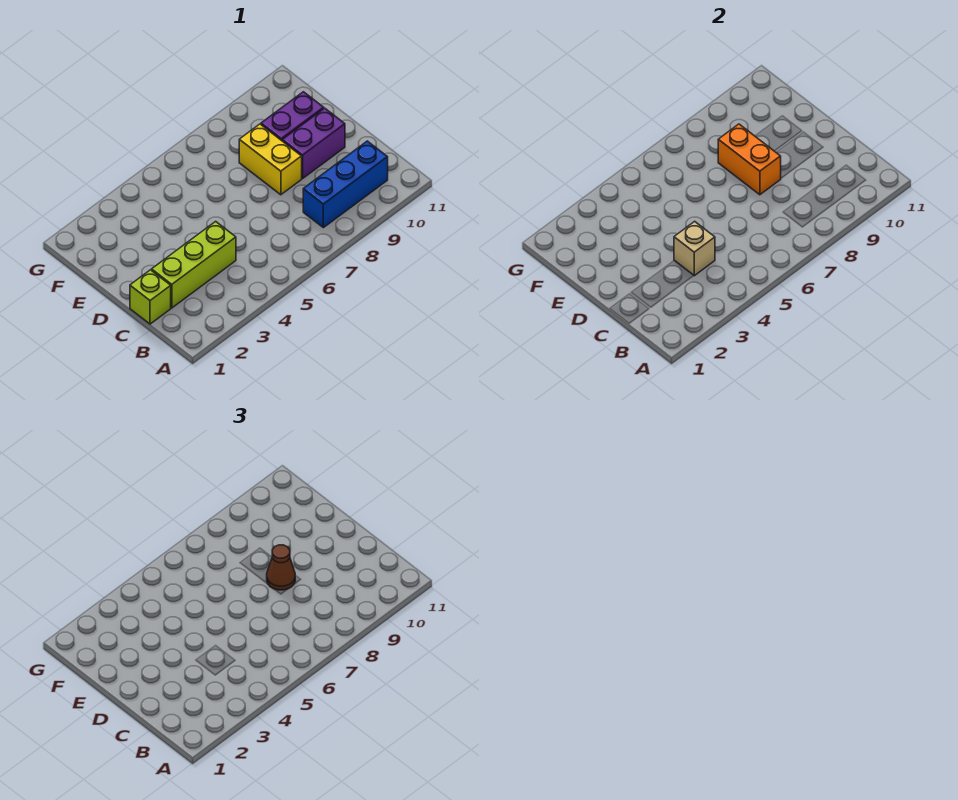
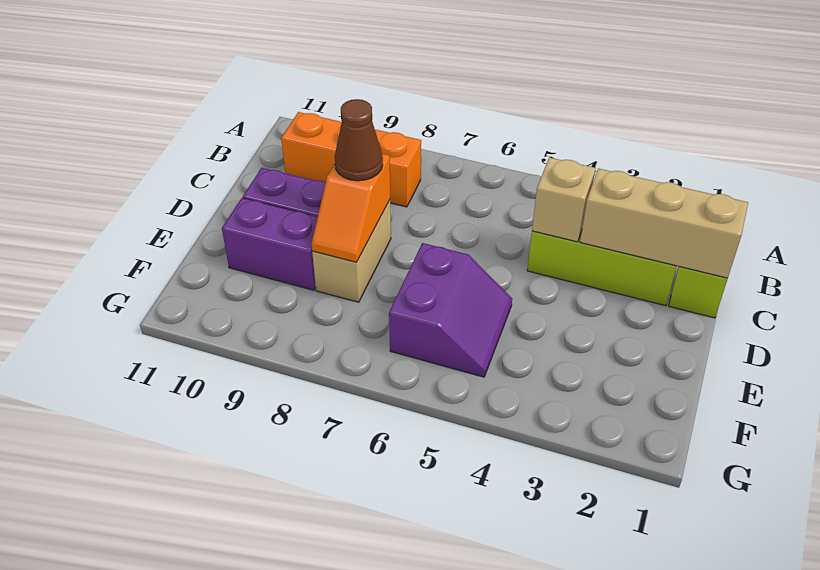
blue 1x3 brick [303,141,388,228] -> orange 1x3 brick [281,112,421,207]
none -> tan 1x3 brick [580,169,748,278]
yellow 1x2 brick [239,124,302,195] -> tan 1x2 brick [312,200,391,302]
orange 1x2 brick [718,124,781,195] -> orange 1x2 slope [312,154,390,262]
none -> purple 2x2 slope [389,243,512,377]

